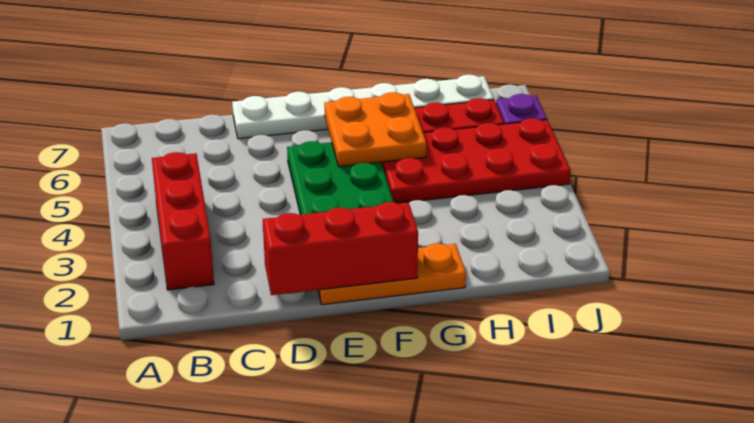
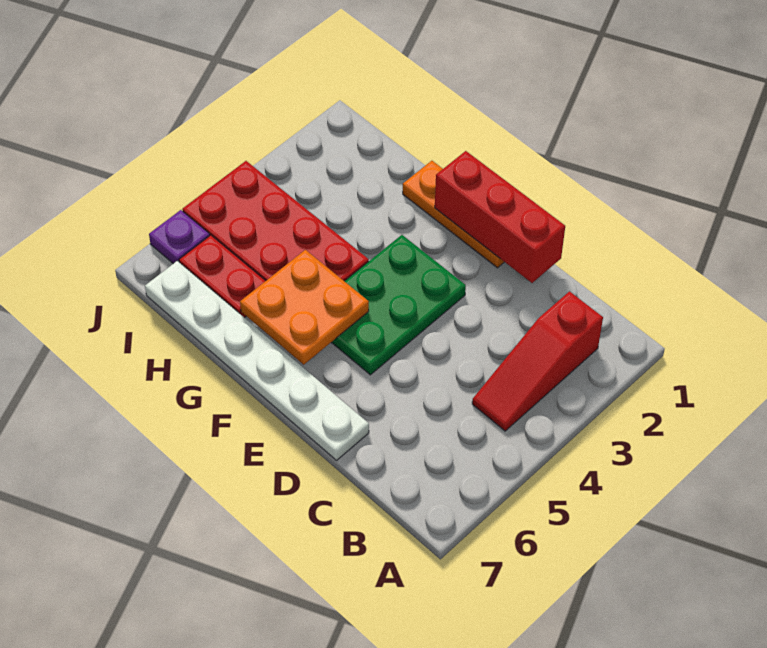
red 1x3 brick [152,152,214,290] -> red 1x3 slope [472,292,603,431]

